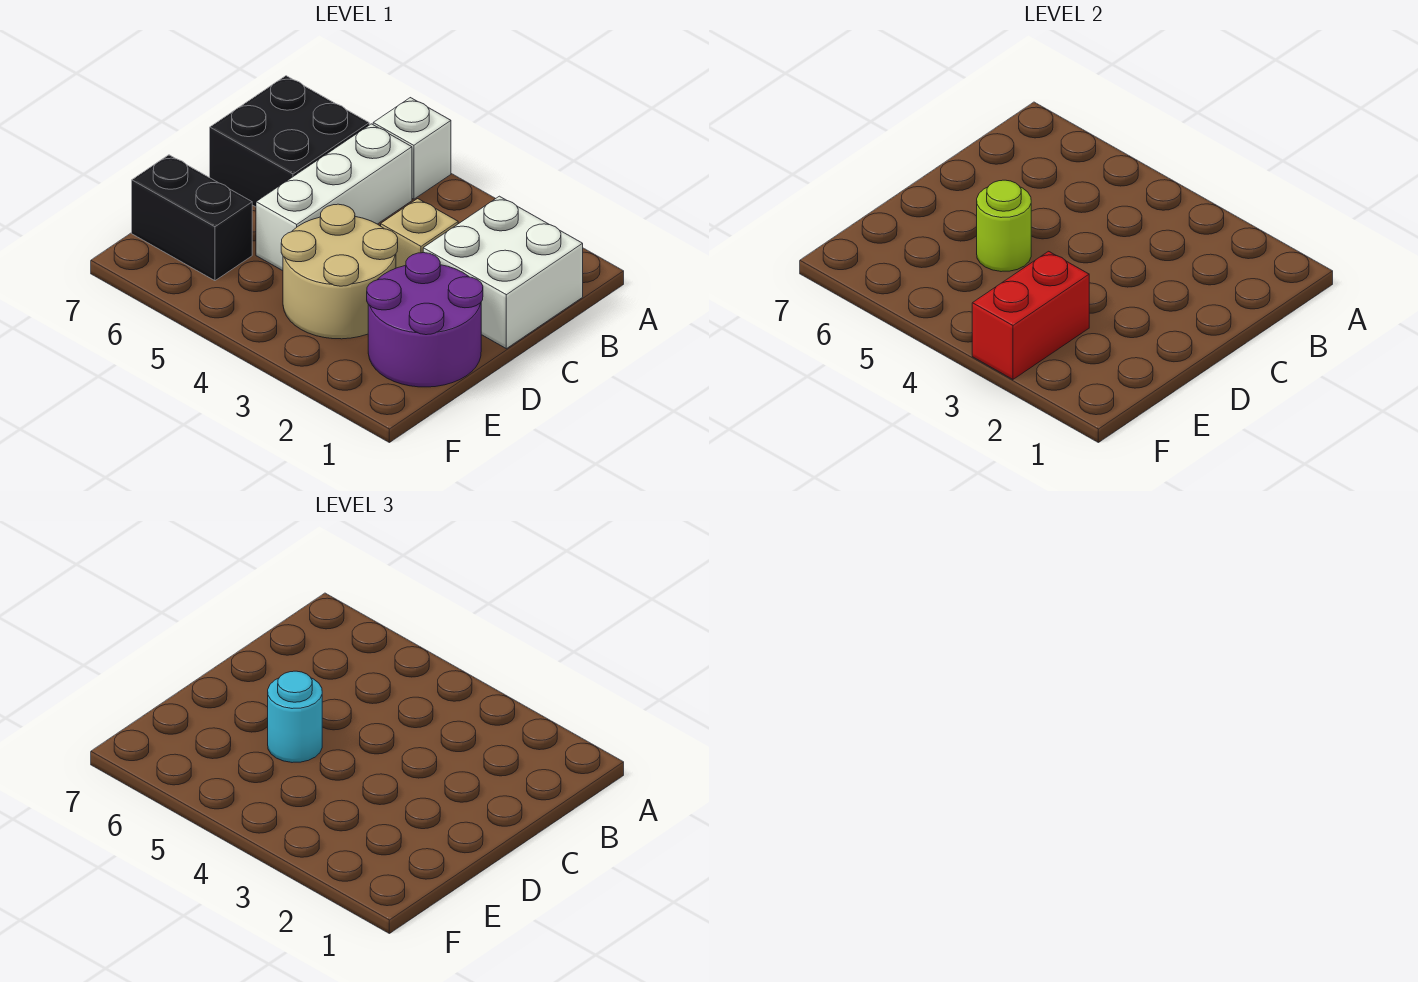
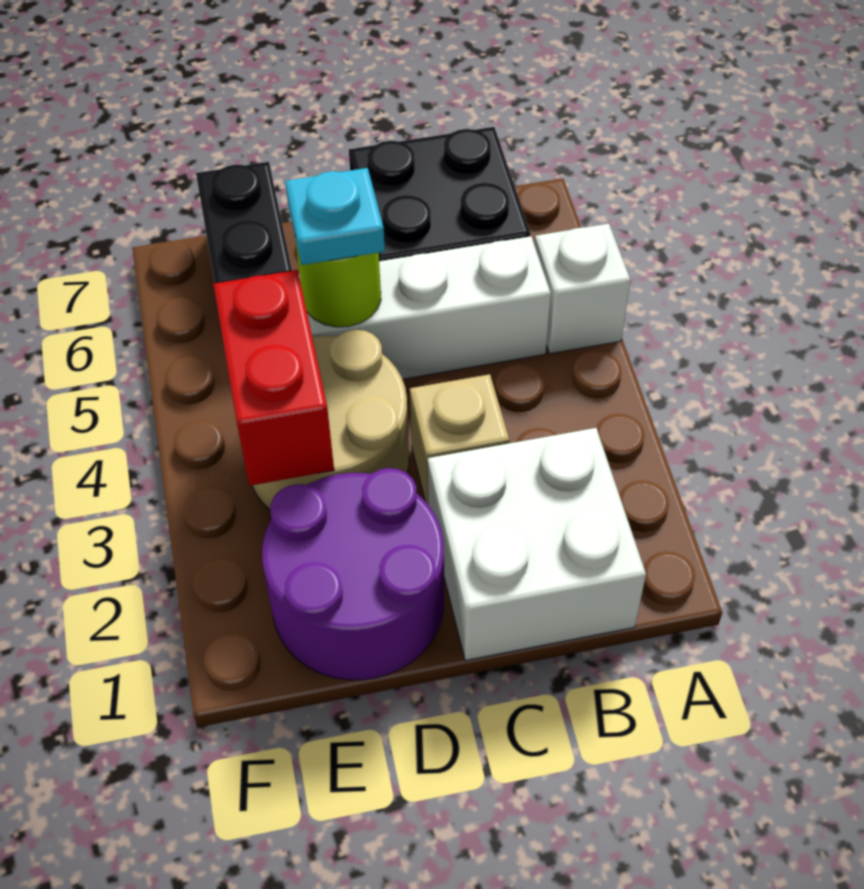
cyan 1x1 round brick [268,671,322,763] -> cyan 1x1 plate [285,168,385,265]
red 1x2 brick [972,251,1089,379] -> red 1x2 brick turned to [213,270,334,486]

